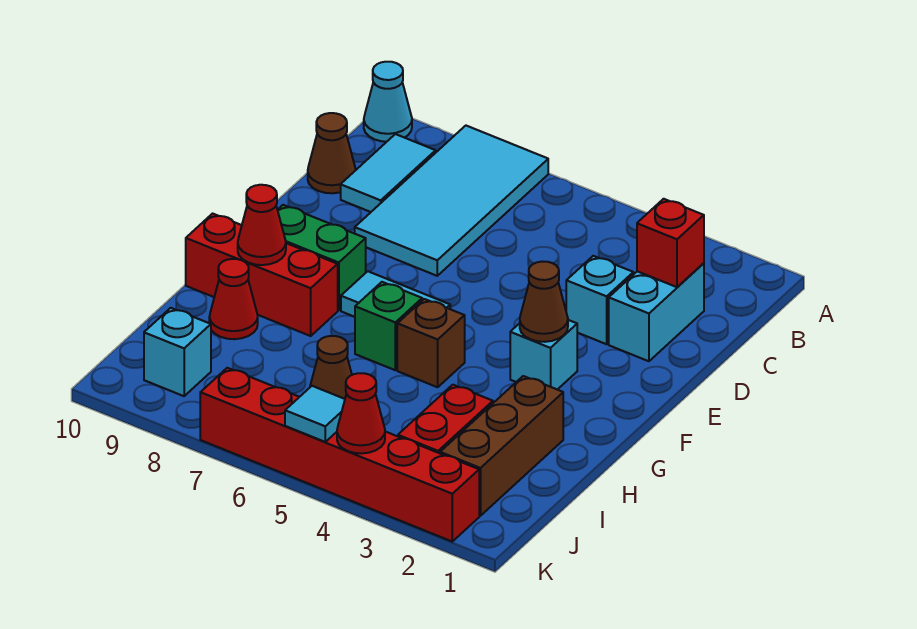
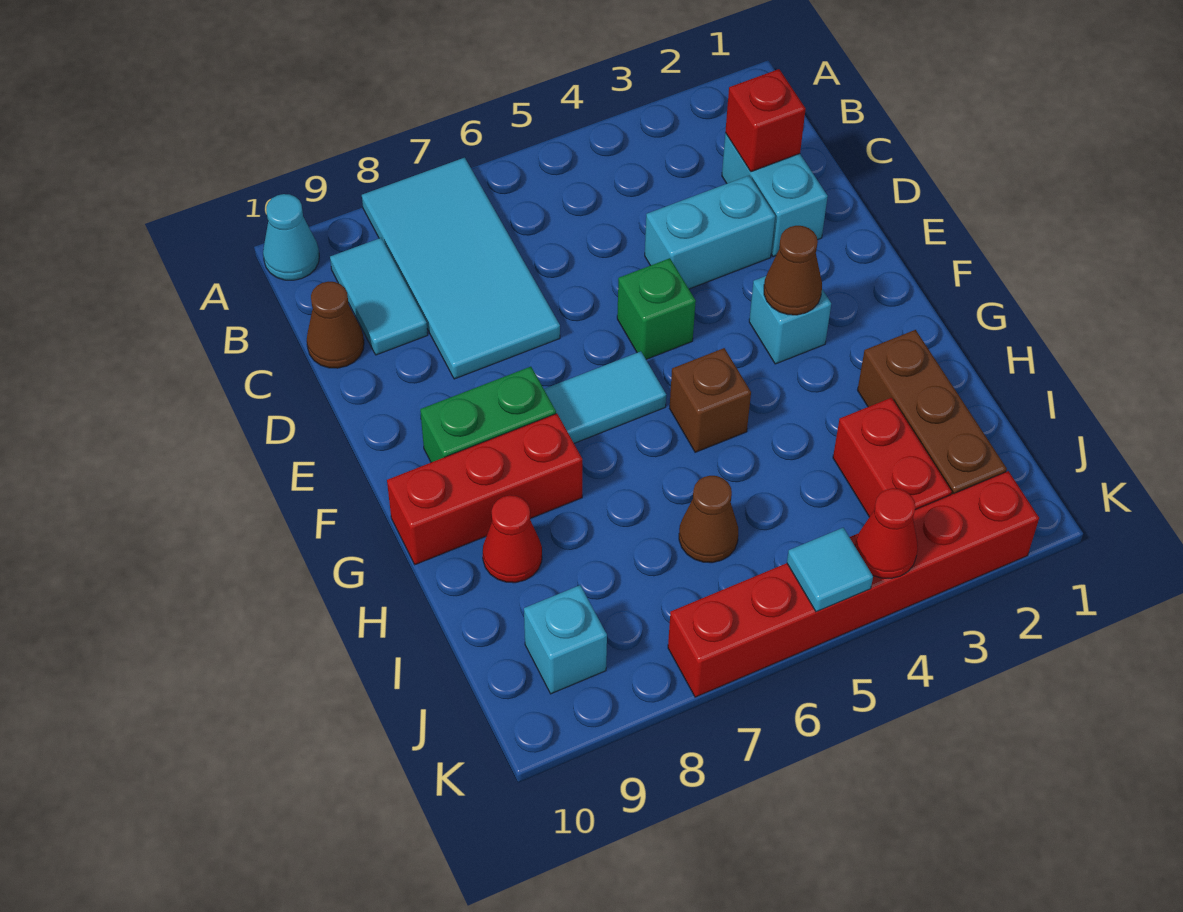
cyan 1x1 brick [566,256,633,344] -> cyan 1x2 brick [645,176,775,289]
green 1x1 brick [355,282,422,370] -> green 1x1 brick moved to [617,258,696,359]
red 1x1 cone [238,185,286,265] -> none

